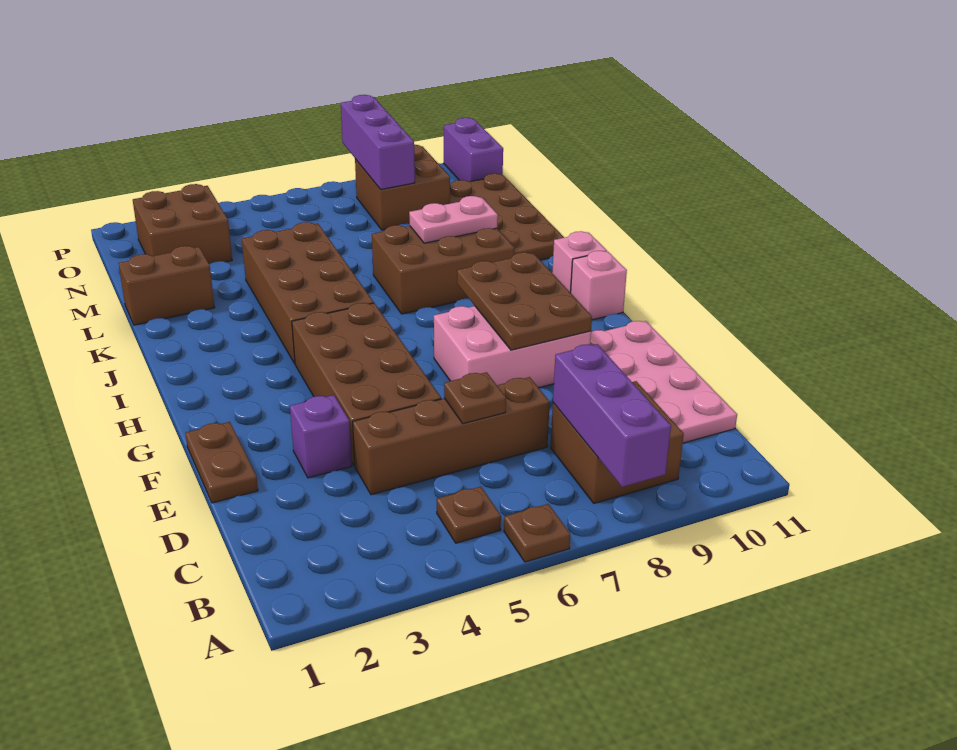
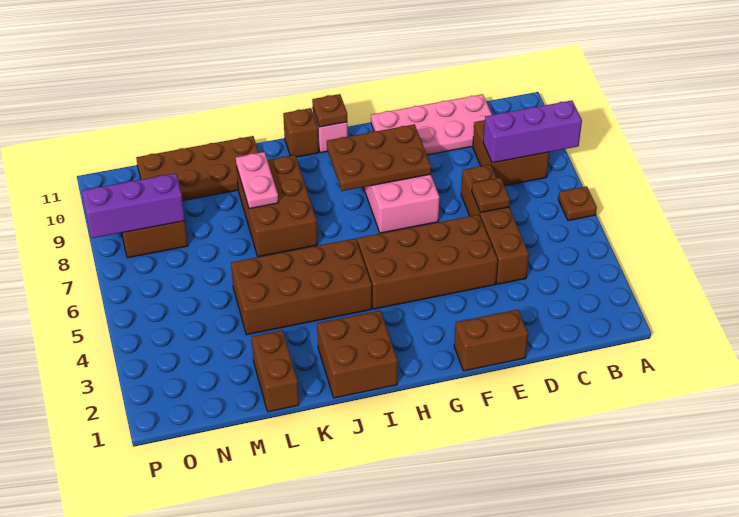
brown 1x1 plate [437,486,501,543] -> brown 1x1 plate moved to [312,94,347,127]
brown 1x2 plate [185,422,258,503] -> brown 1x2 brick [454,310,528,371]
purple 1x1 brick [290,395,352,478] -> none
pink 1x1 brick [552,231,607,293] -> brown 1x1 brick [283,108,319,157]
brown 2x2 brick [133,184,232,264] -> brown 2x2 brick moved to [317,311,398,398]
purple 1x2 brick [444,118,503,182] -> none

